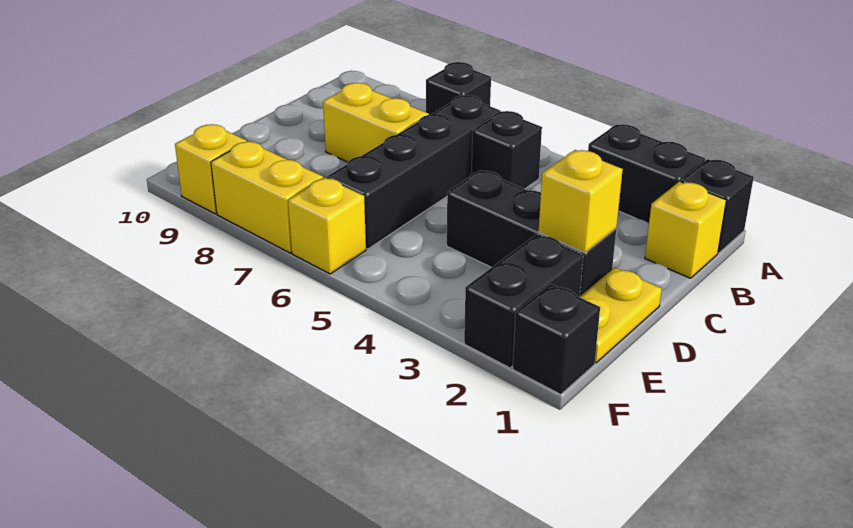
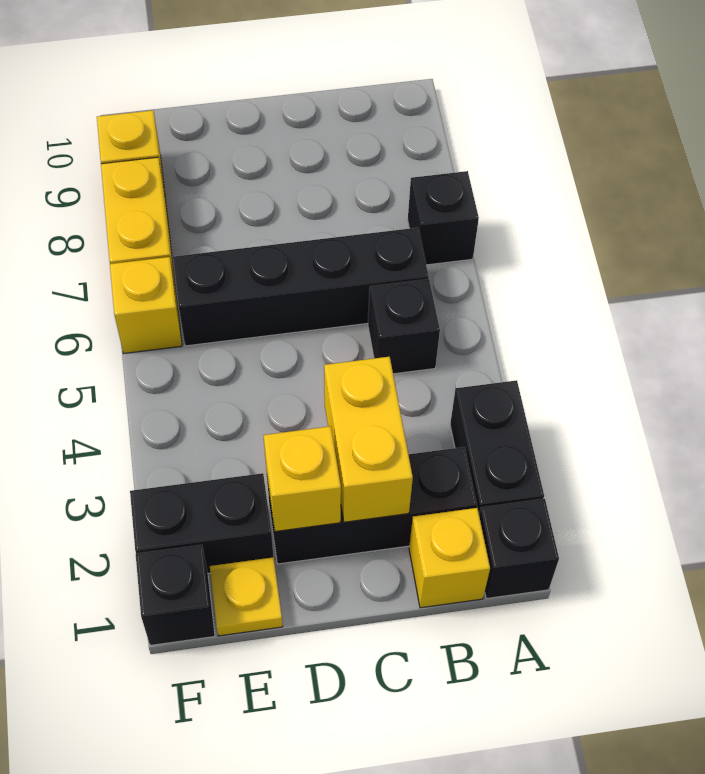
yellow 1x2 brick [323,83,429,162] -> yellow 1x2 brick moved to [324,357,413,522]
yellow 1x2 plate [580,268,662,363] -> yellow 1x1 plate [210,557,283,636]
black 1x3 brick [447,170,616,296] -> black 1x3 brick turned to [267,447,477,564]

